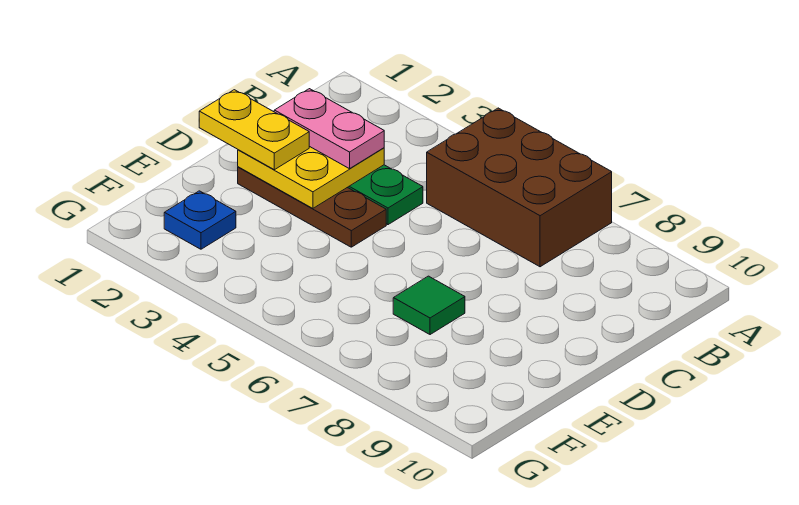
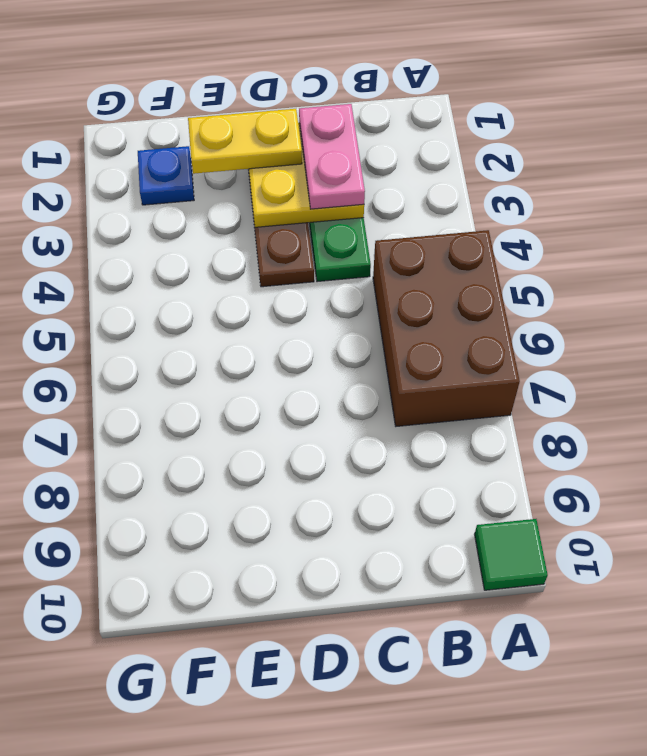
yellow 1x2 plate [199,90,309,170] -> yellow 1x2 plate turned to [188,109,302,174]
green 1x1 tile [393,276,465,335] -> green 1x1 tile moved to [475,519,548,590]

